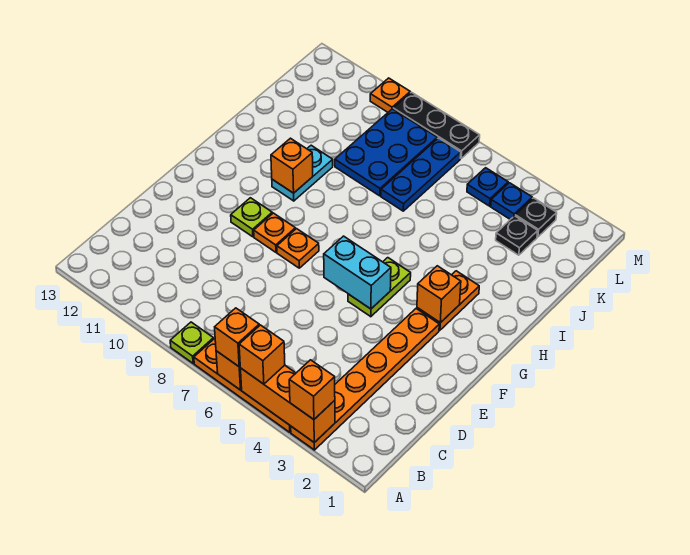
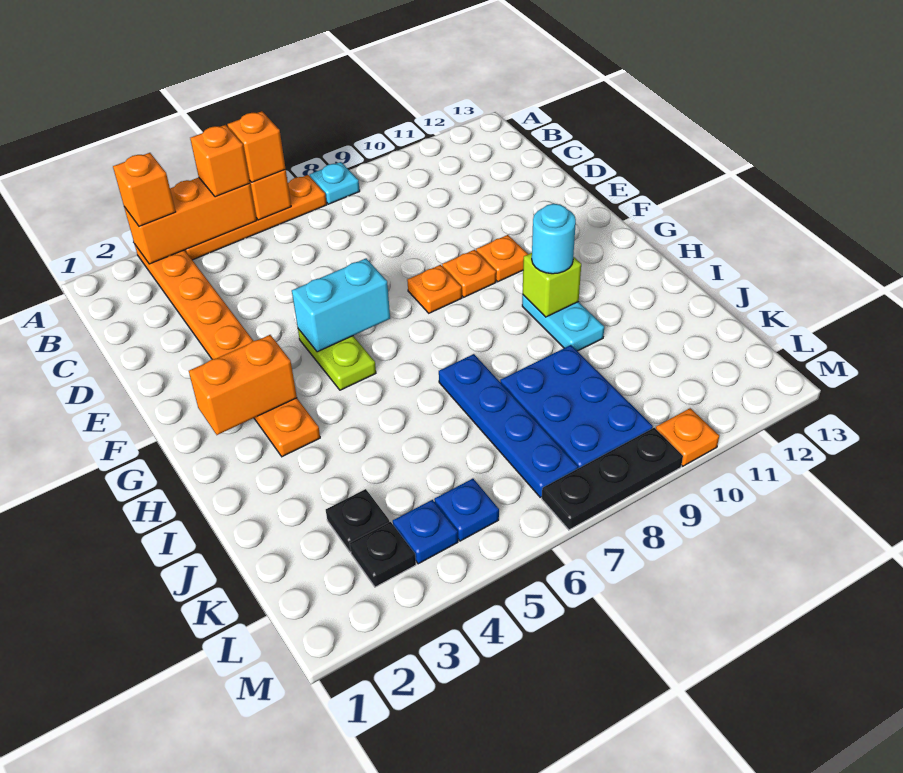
lime 1x1 plate [170,322,214,363] -> cyan 1x1 plate [310,162,360,204]
lime 1x1 plate [231,198,272,237] -> orange 1x1 plate [476,235,528,282]
orange 1x1 brick [417,266,461,323] -> orange 1x2 brick [189,335,297,435]
orange 1x1 brick [271,138,313,193] -> lime 1x1 brick [523,253,581,317]
none -> cyan 1x1 round brick [532,204,576,274]
blue 1x3 plate [381,138,461,211] -> blue 1x4 plate [439,354,578,497]

